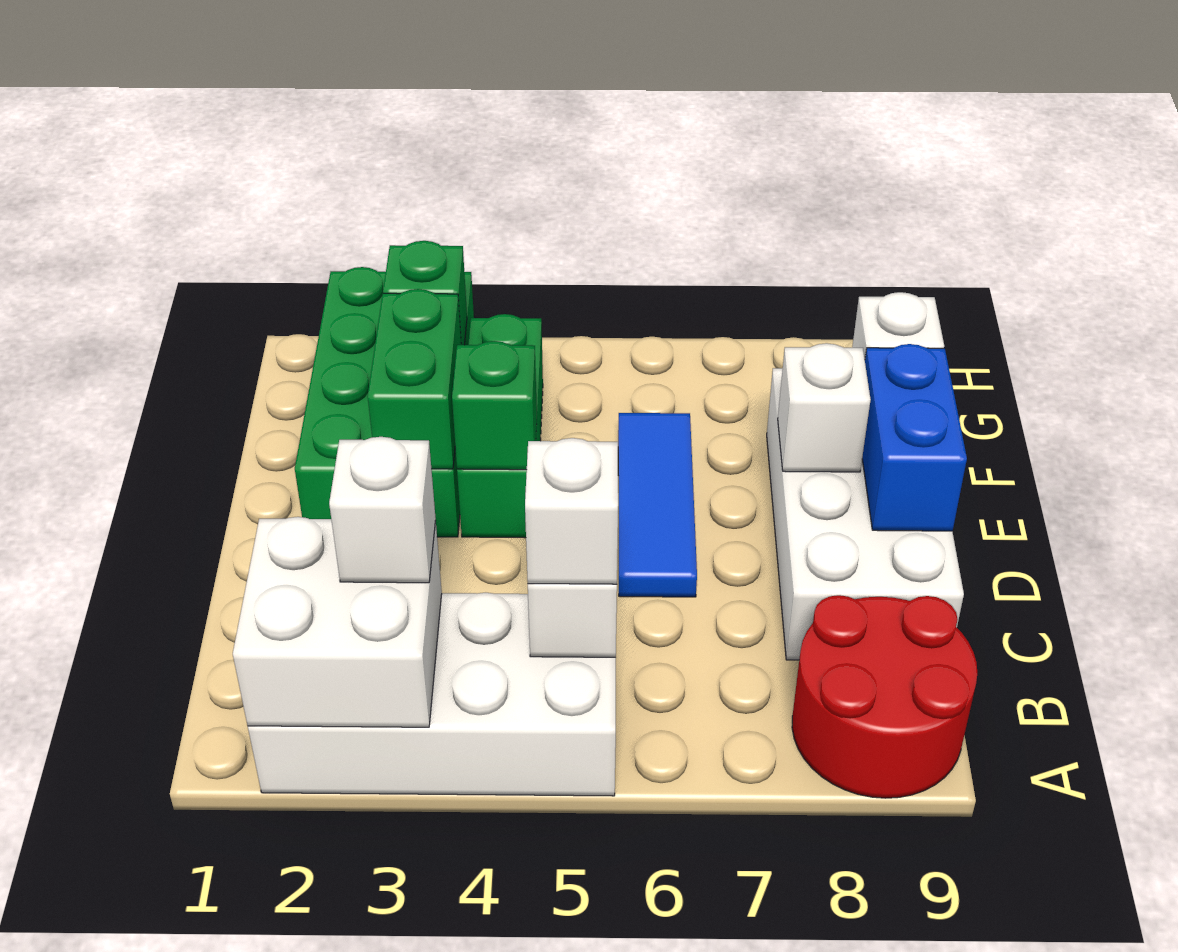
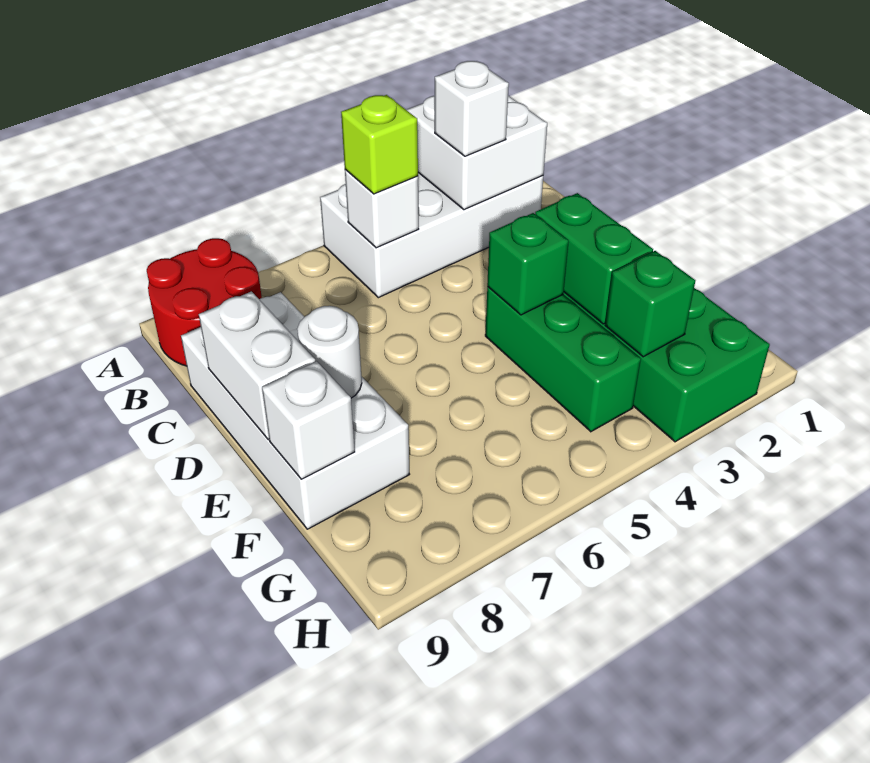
white 1x1 brick [525,438,618,584] -> lime 1x1 brick [341,95,418,194]
blue 1x3 tile [618,413,697,597] -> none
blue 1x2 brick [862,344,967,531] -> white 1x2 brick [199,292,315,439]
white 1x1 brick [778,343,871,472] -> white 1x1 round brick [297,306,362,398]

